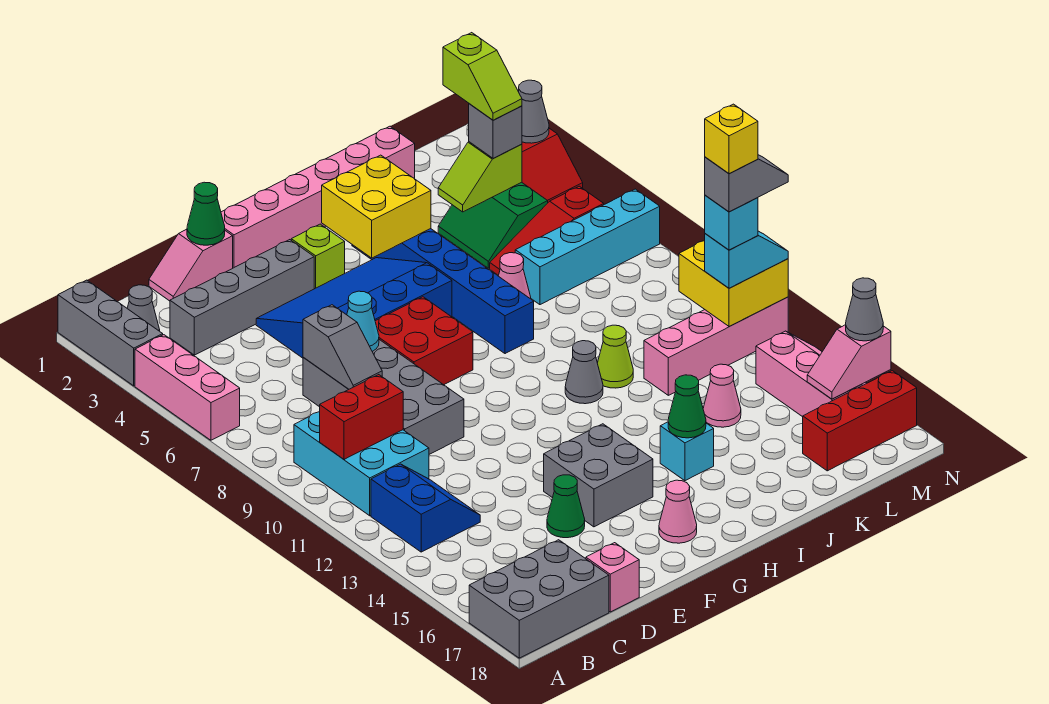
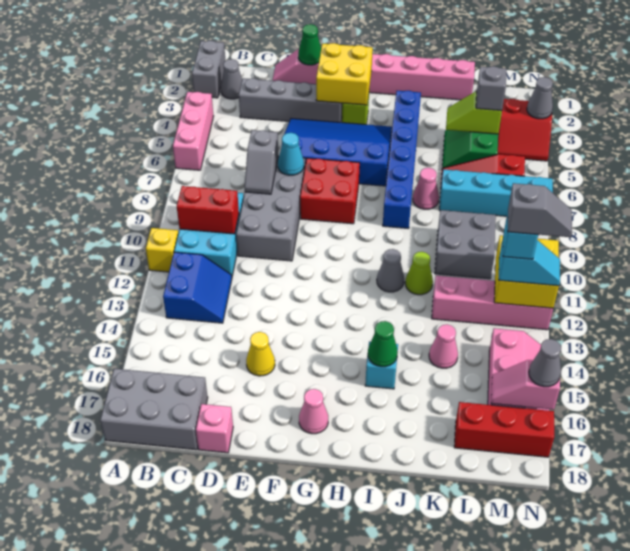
grey 1x3 brick [58,280,163,386] -> grey 1x2 brick [192,41,225,98]
green 1x1 cone [547,475,585,538] -> yellow 1x1 cone [246,332,275,376]
grey 2x2 brick [544,424,653,527] -> grey 2x2 brick moved to [435,210,496,279]
yellow 2x2 brick [322,155,431,258] -> yellow 2x2 brick moved to [316,43,373,105]
lime 1x2 slope [443,33,522,120] -> none
yellow 1x1 brick [705,104,758,174] -> yellow 1x1 brick moved to [146,228,178,272]

